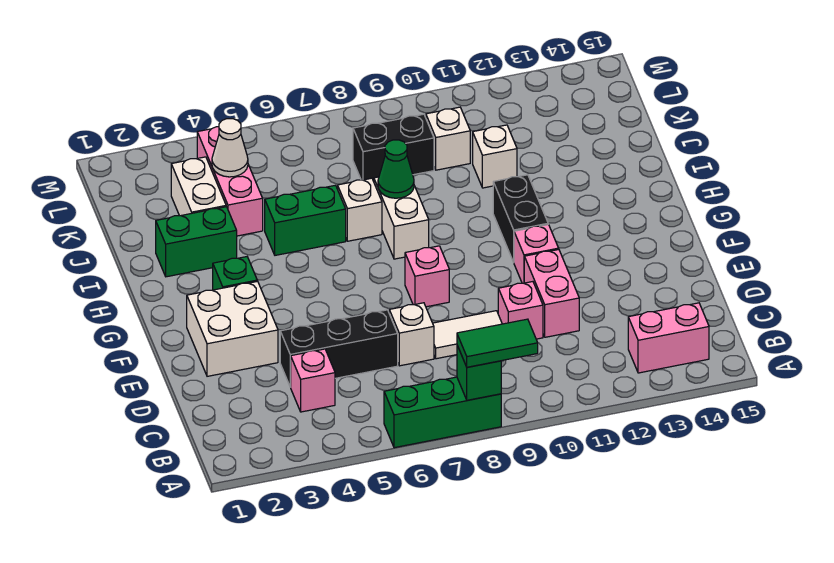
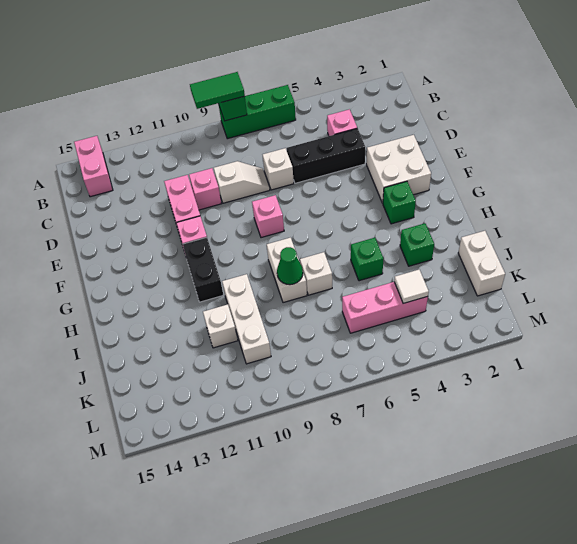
pink 1x2 brick [628,303,709,373] -> pink 1x2 brick turned to [74,136,113,197]
white 1x2 tile [433,311,502,359] -> white 1x2 slope [214,161,270,203]
green 1x2 brick [156,207,237,277] -> green 1x1 brick [400,223,434,266]
green 1x2 brick [265,185,346,255] -> green 1x1 brick [351,238,384,281]
white 1x2 brick [171,157,226,216] -> white 1x2 brick moved to [458,231,505,296]
pink 1x3 brick [197,127,263,236] -> pink 1x3 brick turned to [342,282,428,333]
white 1x1 cone [212,119,248,177] -> white 1x1 tile [394,270,429,303]
black 1x2 brick [353,114,434,182] -> none
white 1x1 brick [426,107,470,170] -> white 1x3 brick [222,274,271,364]

